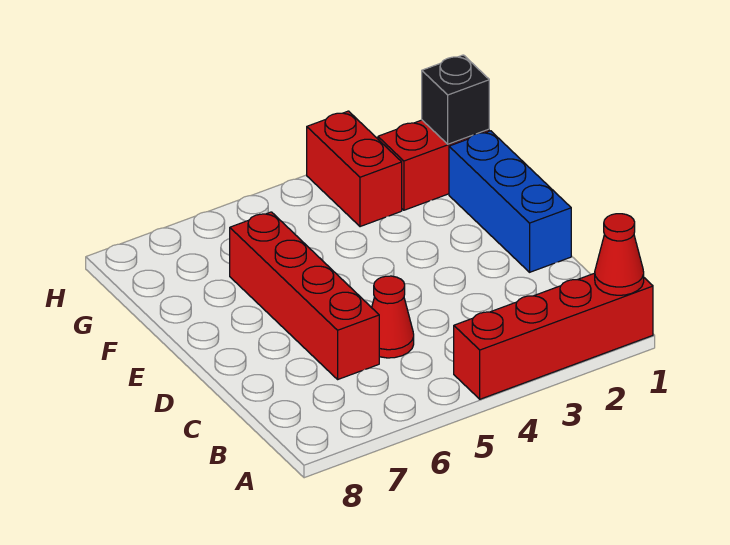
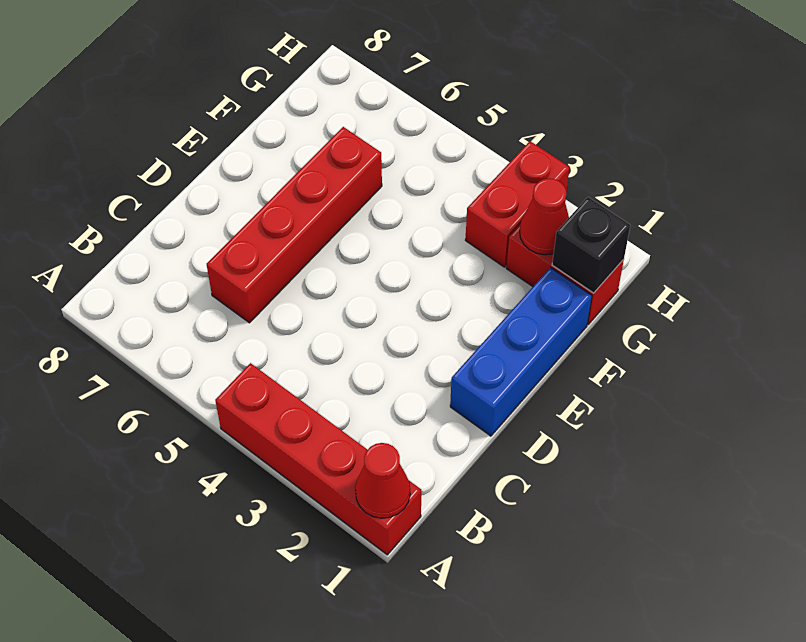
red 1x1 cone [372,276,414,358] -> red 1x1 cone moved to [520,178,569,255]

